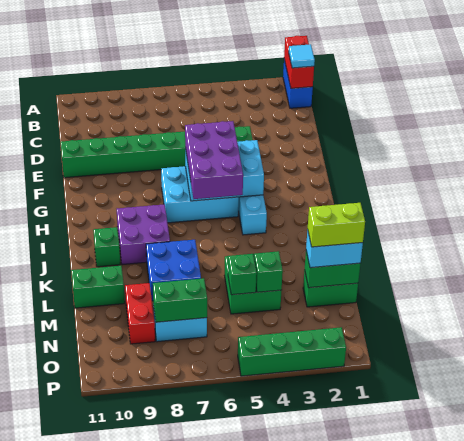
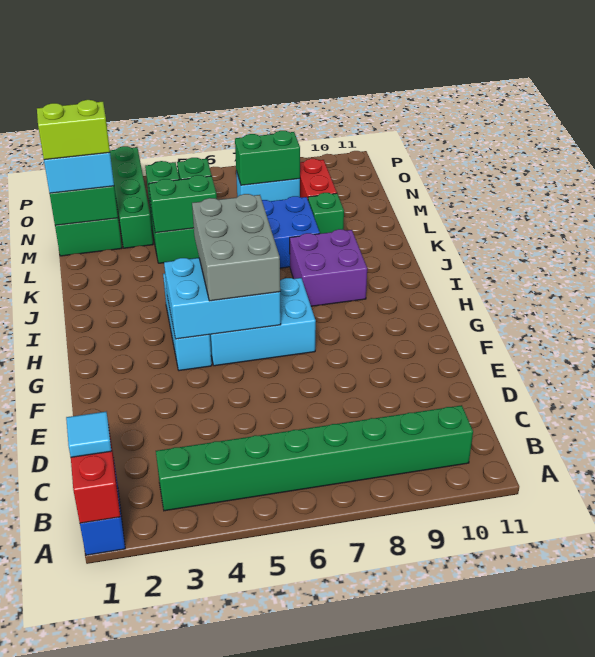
green 1x8 brick [61,126,253,178] -> green 1x8 brick moved to [156,405,473,511]
purple 2x3 brick [185,121,243,199] -> grey 2x3 brick [192,194,280,301]
green 1x1 brick [93,227,120,267] -> green 1x1 brick moved to [308,193,344,234]
green 1x2 brick [71,266,125,308] -> green 1x2 brick moved to [149,175,217,233]
green 1x4 brick [238,327,346,376] -> green 1x4 brick turned to [110,146,153,248]

